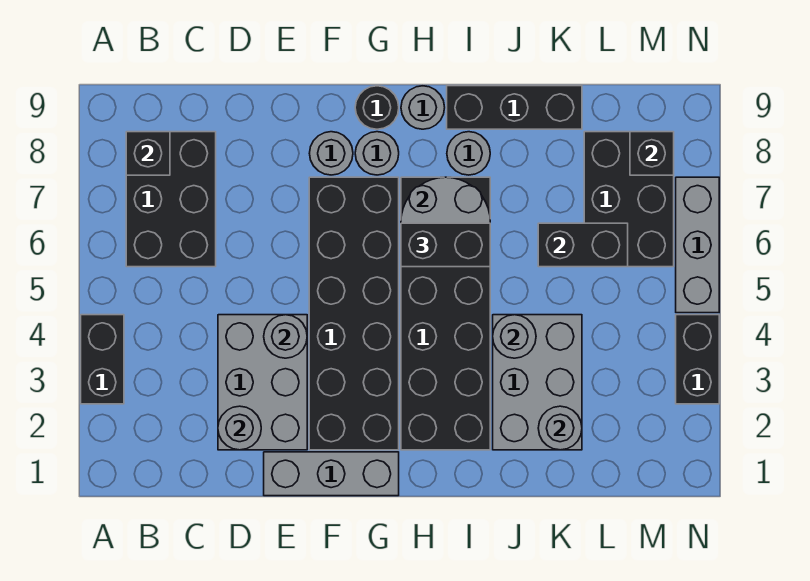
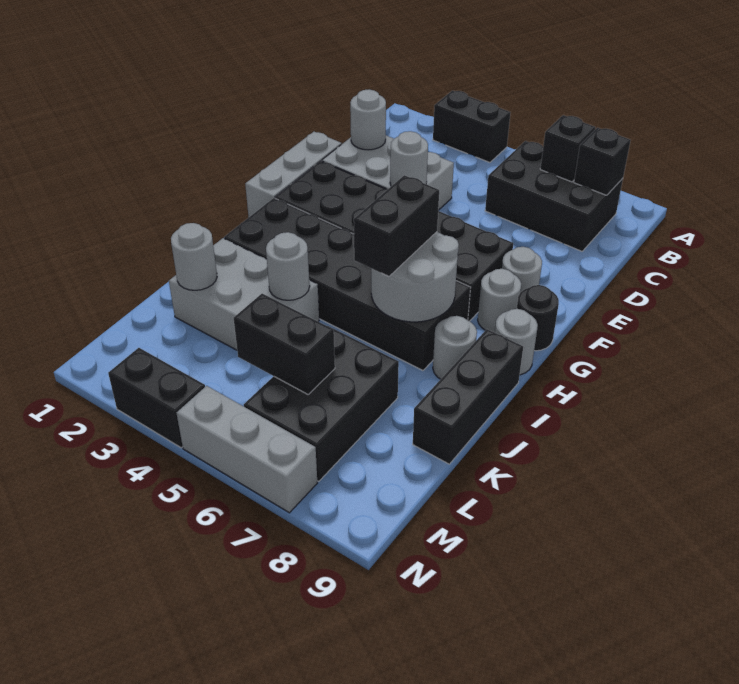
black 1x2 brick [538,223,628,267] -> black 1x2 brick turned to [234,294,335,394]
black 2x3 brick [584,132,674,267] -> black 2x3 brick turned to [244,326,399,481]
black 1x1 brick [630,132,674,175] -> black 1x1 brick moved to [540,115,595,182]

